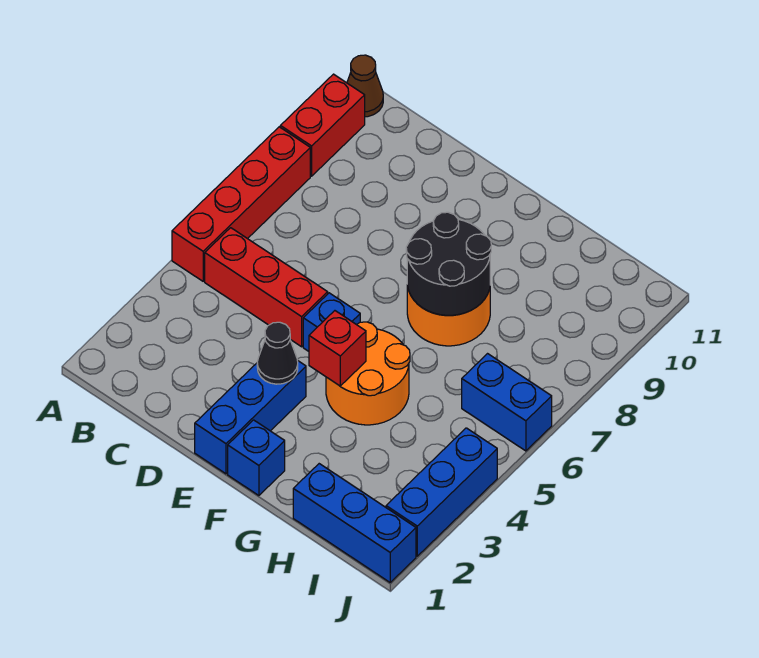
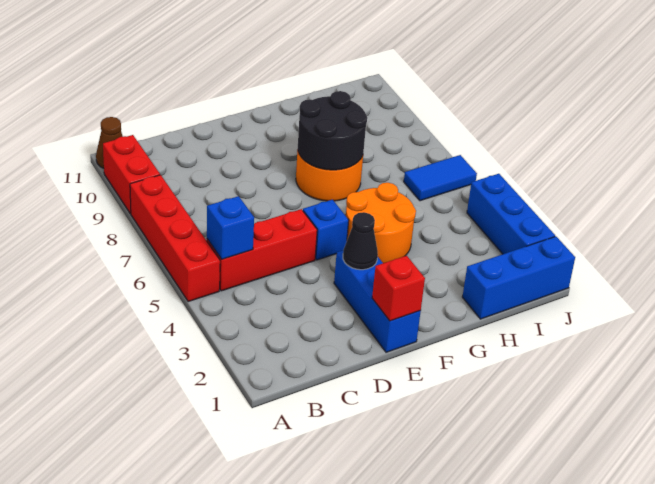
blue 1x1 brick [228,420,285,496] -> blue 1x1 brick moved to [207,196,254,259]
red 1x1 brick [309,311,366,386] -> red 1x1 brick moved to [372,256,425,321]
blue 1x2 brick [462,354,552,451] -> blue 1x2 tile [404,155,477,201]

